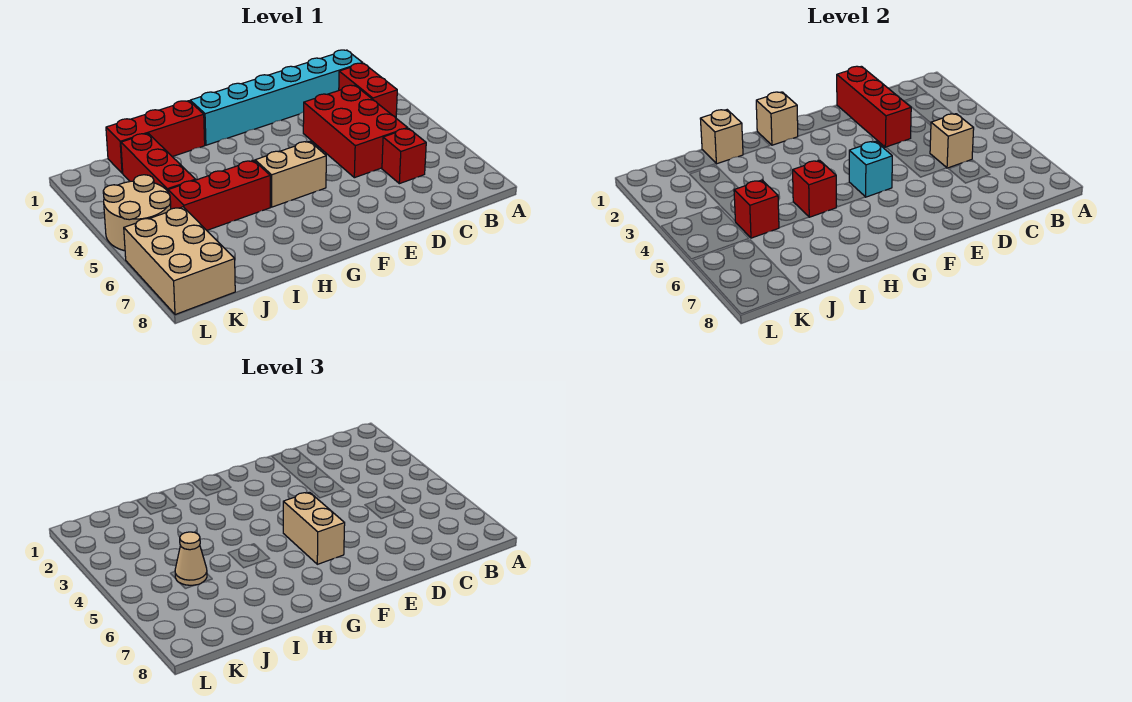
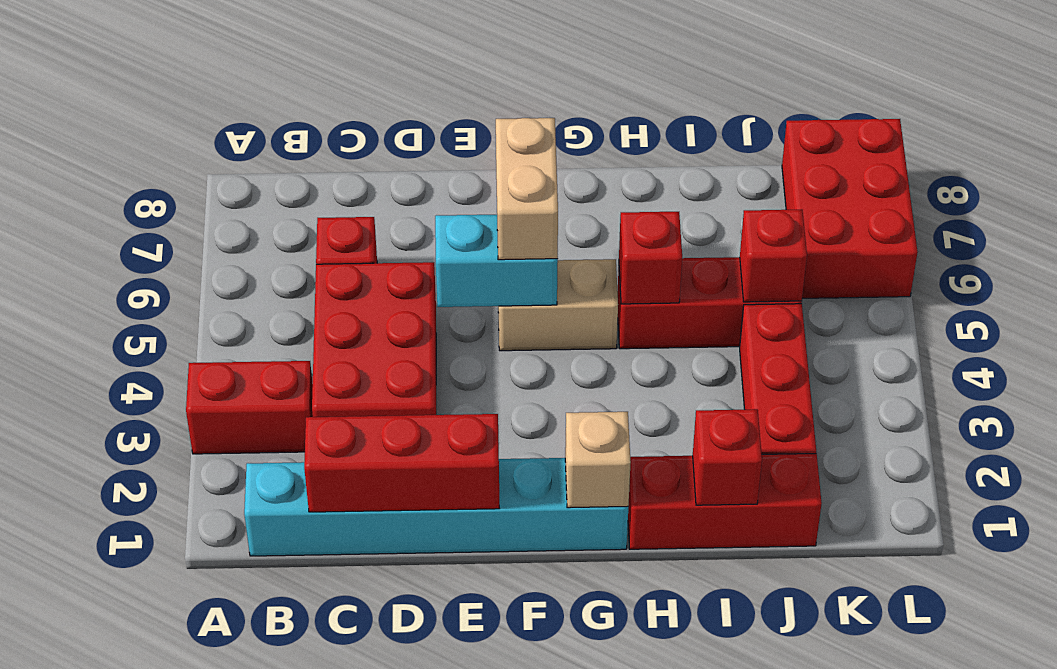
red 1x2 brick [339,63,397,118] -> red 1x2 brick turned to [186,361,313,454]
tan 1x1 brick [930,114,974,168] -> none
red 1x3 brick [837,66,911,147] -> red 1x3 brick turned to [304,414,499,512]
cyan 1x1 brick [849,141,892,197] -> cyan 1x2 brick [435,215,558,307]
tan 1x1 brick [700,110,743,164] -> red 1x1 brick [693,409,762,505]
tan 1x1 cone [175,532,207,585] -> none
tan 2x2 round brick [103,175,171,251] -> none
tan 2x3 brick [124,207,235,315] -> red 2x3 brick [782,119,918,298]

